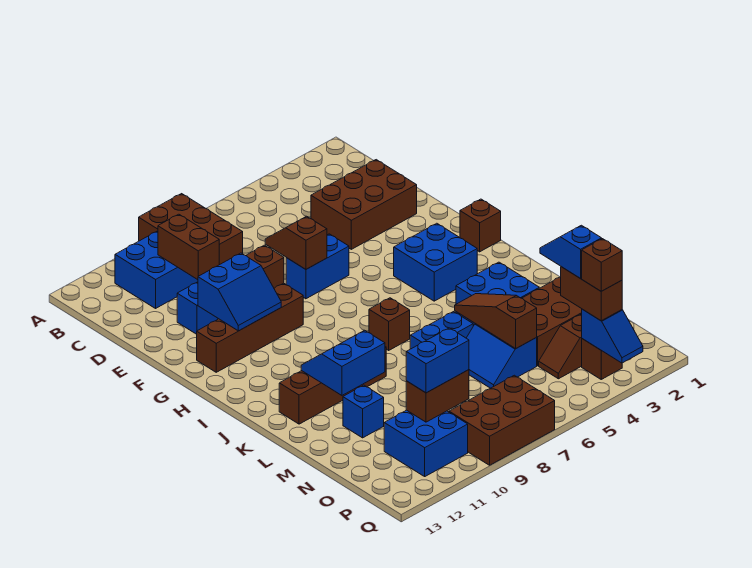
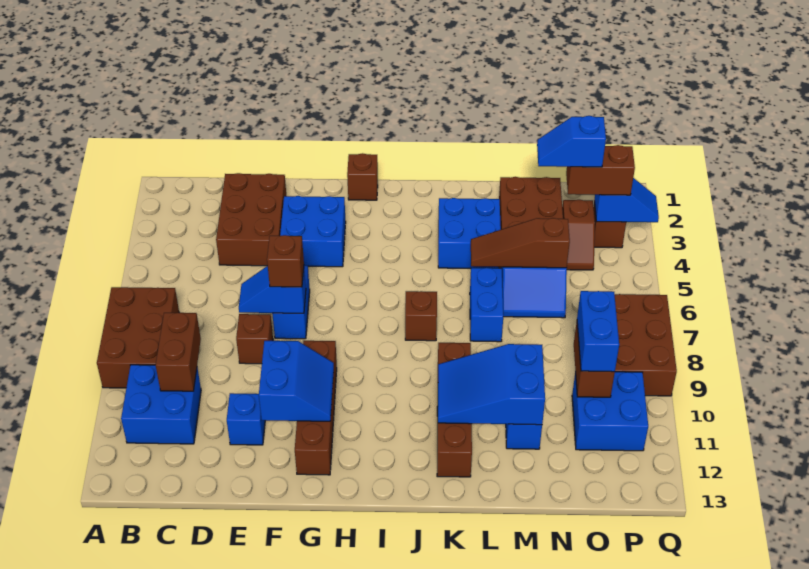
brown 2x3 brick [139,194,243,265] -> brown 2x3 brick turned to [97,287,179,388]
brown 1x2 brick [158,214,219,280] -> brown 1x2 brick turned to [156,313,201,391]
brown 1x2 slope [265,216,327,269] -> blue 1x2 slope [239,266,306,313]
blue 2x2 brick [394,223,477,301] -> blue 2x2 brick moved to [280,196,346,267]
blue 2x2 slope [301,330,385,395] -> blue 2x3 slope [438,344,545,425]
brown 1x1 brick [582,239,622,291] -> brown 1x1 brick moved to [267,235,304,287]

